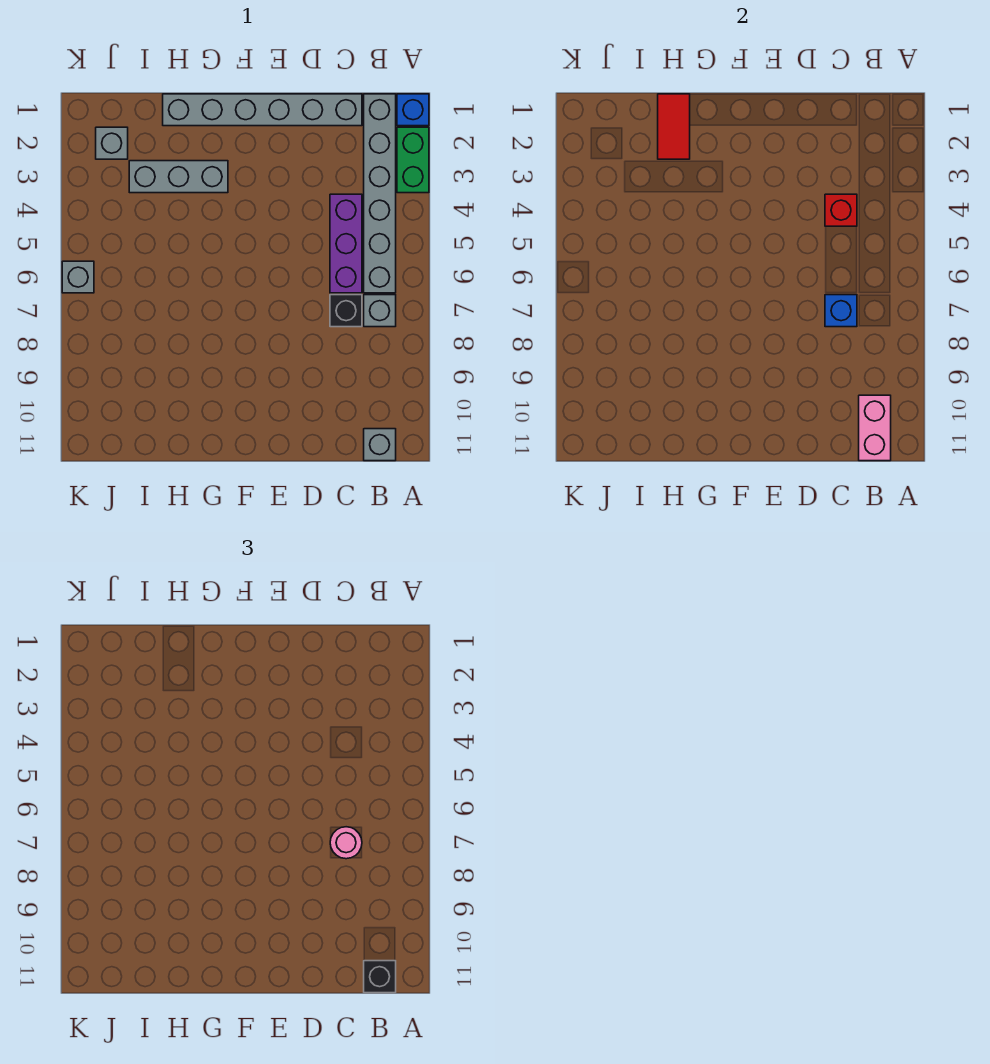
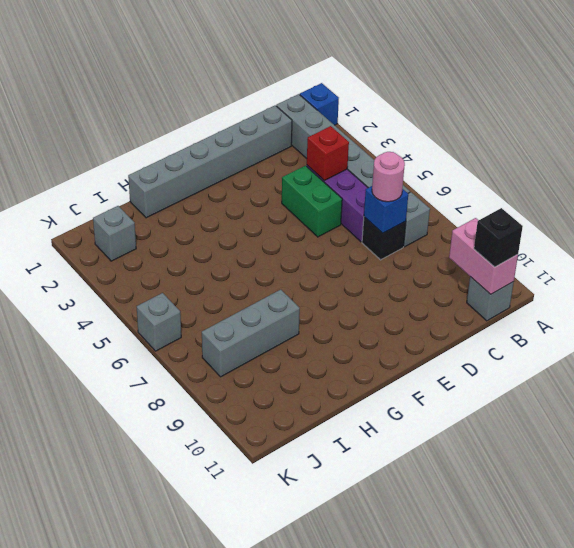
green 1x2 brick [397,127,429,193] -> green 1x2 brick moved to [282,166,342,237]
grey 1x3 brick [129,161,228,193] -> grey 1x3 brick moved to [202,290,300,377]
red 1x2 tile [658,94,690,159] -> none

